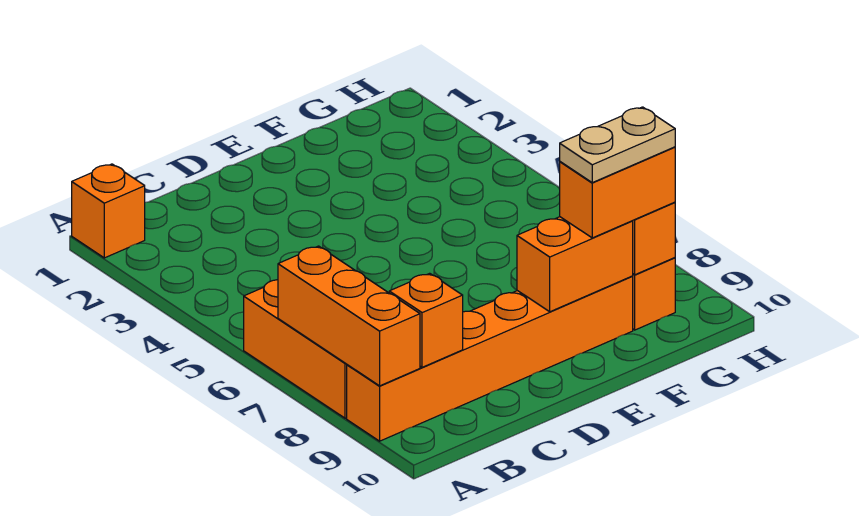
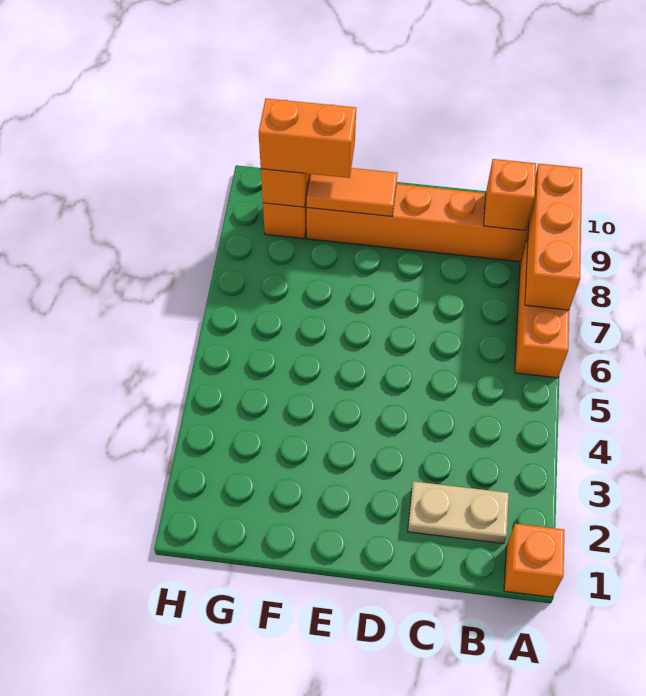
orange 1x2 brick [517,217,633,312] -> orange 1x2 tile [306,168,397,216]
tan 1x2 plate [560,107,675,183] -> tan 1x2 plate moved to [408,481,509,544]

